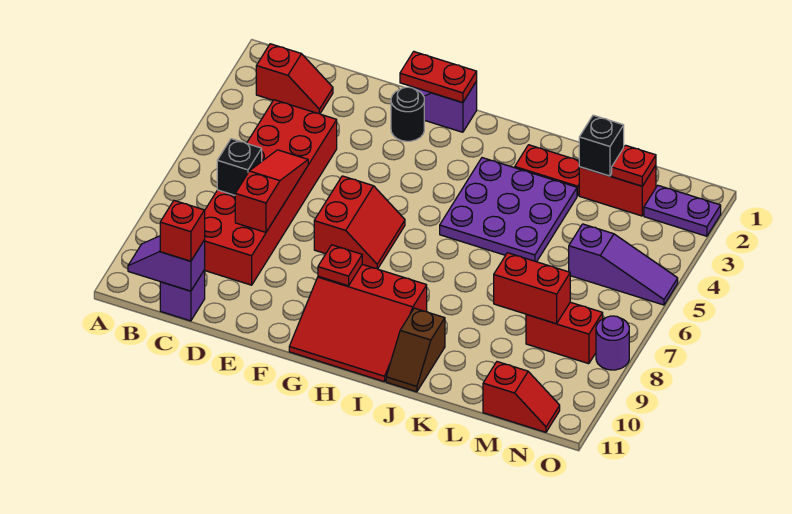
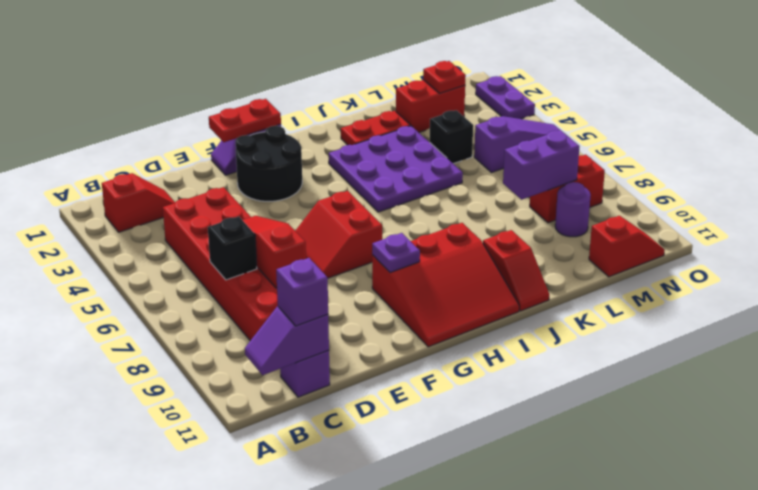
red 1x1 brick [160,201,205,261] -> purple 1x1 brick [276,258,328,326]
black 1x1 round brick [391,87,424,141] -> black 2x2 round brick [236,126,302,201]
red 2x2 slope [314,176,405,269] -> red 2x2 slope turned to [295,191,382,278]
red 1x1 plate [318,245,362,286] -> purple 1x1 plate [372,233,420,273]
brown 1x2 slope [386,308,445,392] -> red 1x2 slope [483,230,549,311]
black 1x1 brick [579,115,624,176] -> black 1x1 brick moved to [430,110,473,164]
red 1x2 brick [494,253,570,324] -> purple 1x2 brick [503,130,580,200]
purple 1x2 plate [644,185,721,236] -> purple 1x2 plate turned to [476,76,535,119]
purple 1x1 round brick [596,316,629,370] -> purple 1x1 round brick moved to [555,182,591,237]

